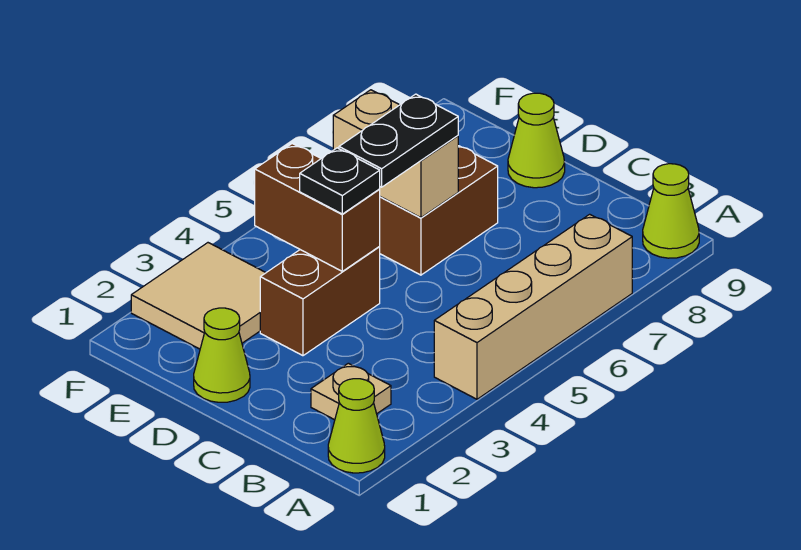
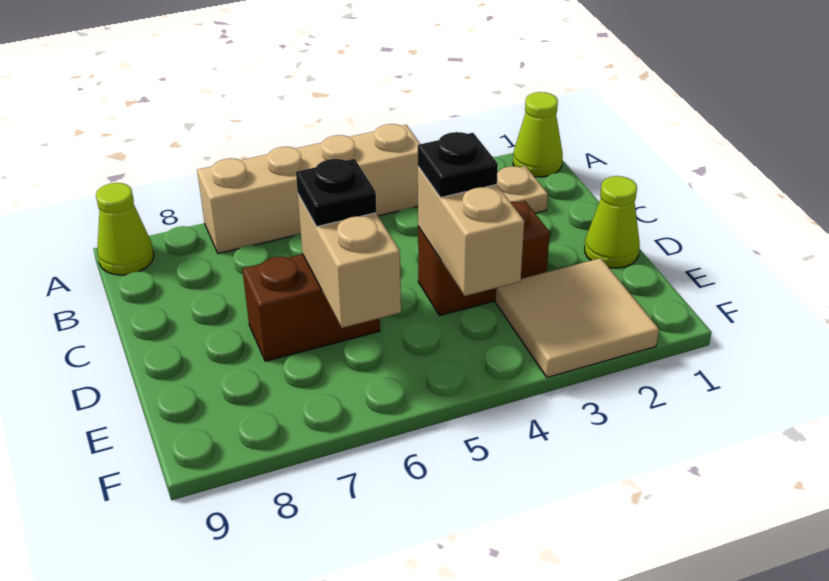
brown 1x2 brick [255,144,380,271] -> tan 1x2 brick [418,166,524,296]
black 1x2 plate [339,94,458,187] -> black 1x1 plate [296,159,376,227]
lime 1x1 cone [508,93,565,188] -> none

